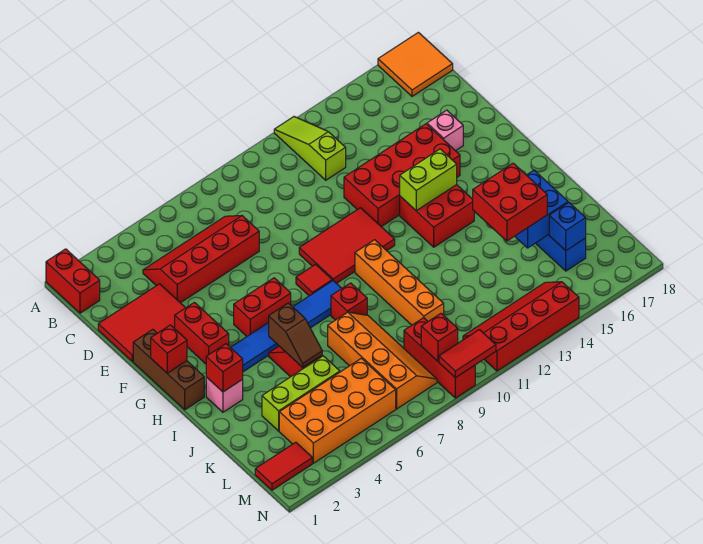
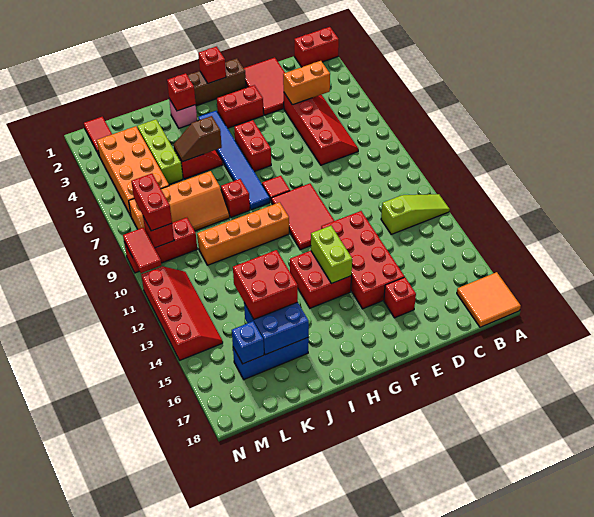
none -> orange 1x2 brick [283,61,330,105]
pink 1x1 brick [427,110,463,151] -> red 1x1 brick [384,277,416,318]
none -> red 1x2 brick [131,174,172,231]

